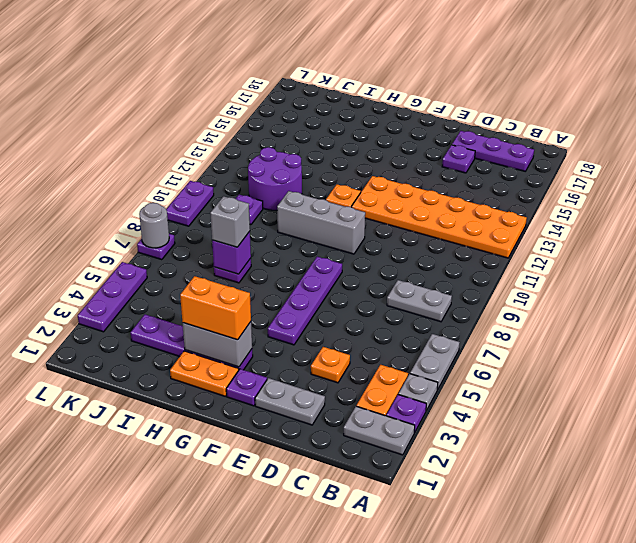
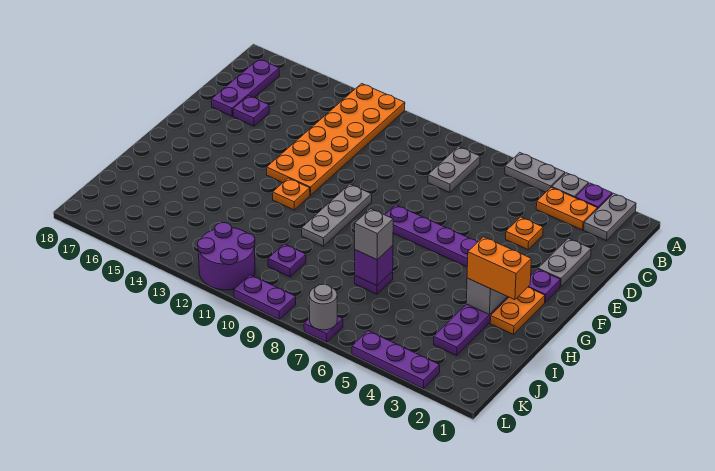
grey 1x3 brick [277,191,365,254] -> grey 1x3 plate [302,184,372,246]
orange 1x2 brick [180,276,251,340] -> orange 1x2 brick turned to [467,237,531,300]
purple 2x2 round brick [248,147,302,210] -> purple 2x2 round brick moved to [197,223,255,290]

